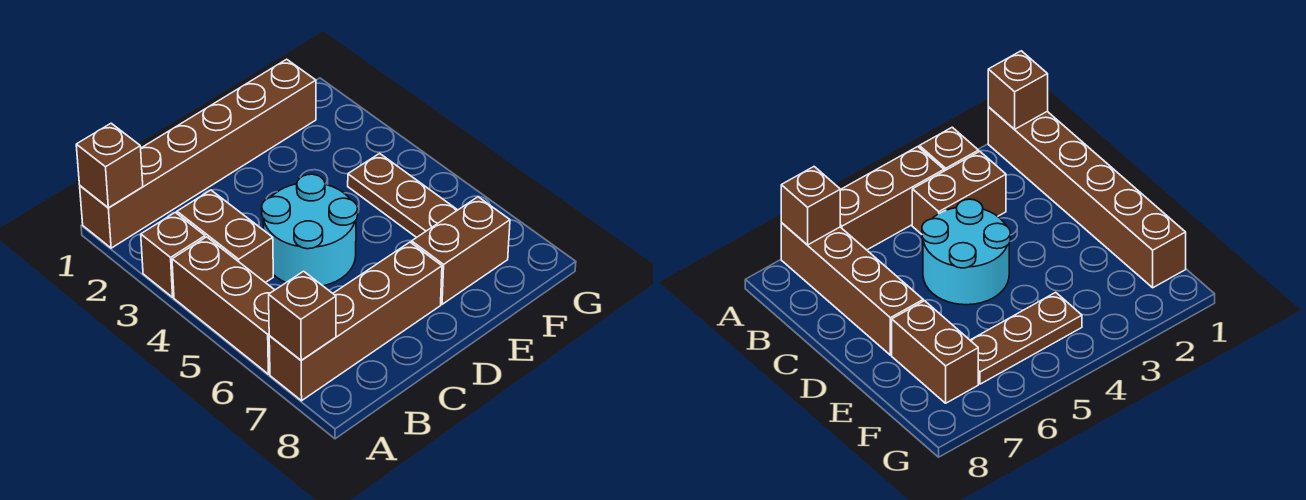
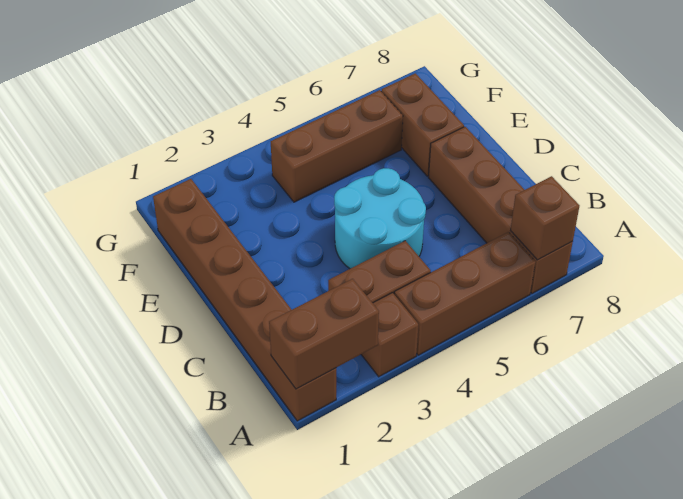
brown 1x1 brick [76,123,143,208] -> brown 1x2 brick [269,279,379,389]
brown 1x3 plate [348,153,457,237] -> brown 1x3 brick [271,90,403,202]

